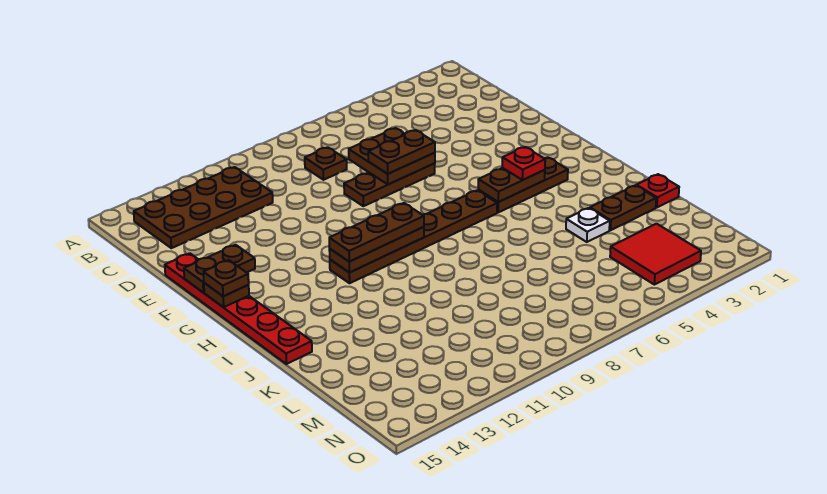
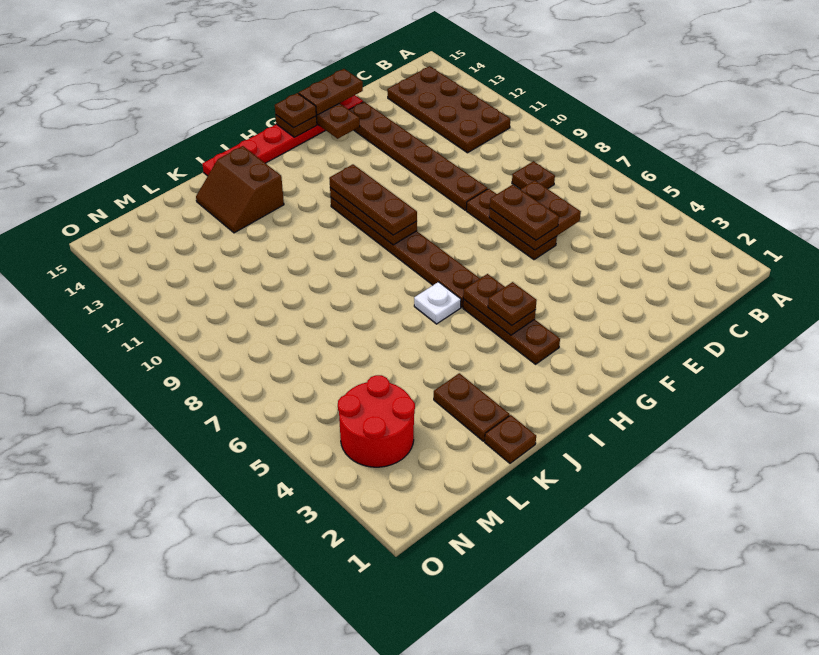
none -> brown 1x6 plate [349,102,488,210]
none -> brown 1x2 plate [299,69,363,115]
red 1x1 plate [502,147,545,180] -> brown 1x1 plate [488,282,537,325]
none -> brown 2x2 slope [196,146,284,233]
red 1x1 plate [636,174,679,207] -> brown 1x1 plate [485,415,536,463]
white 1x1 plate [566,208,610,242] -> white 1x1 plate moved to [414,282,461,324]
red 2x2 tile [610,224,701,285] -> red 2x2 round brick [338,375,415,467]

